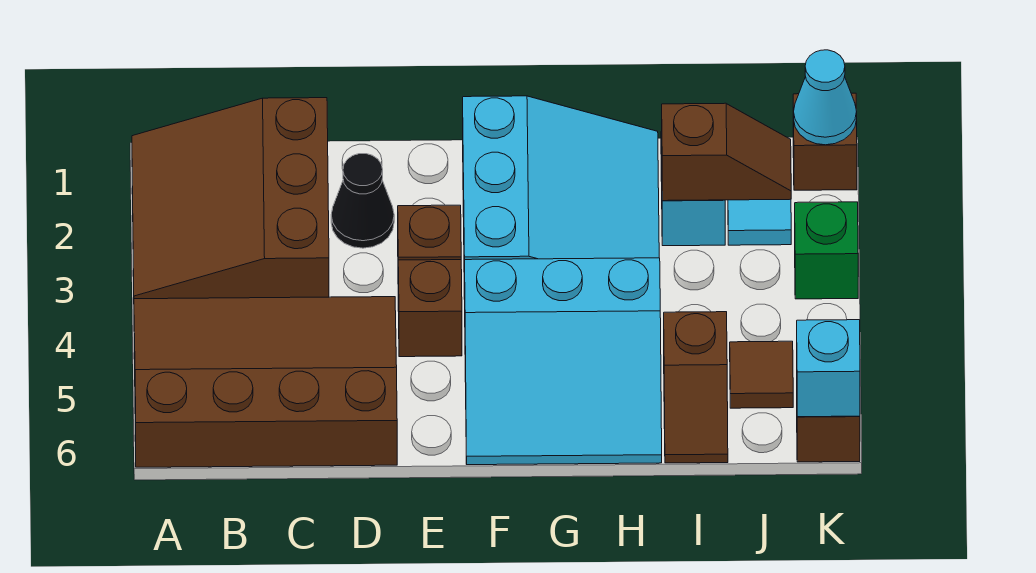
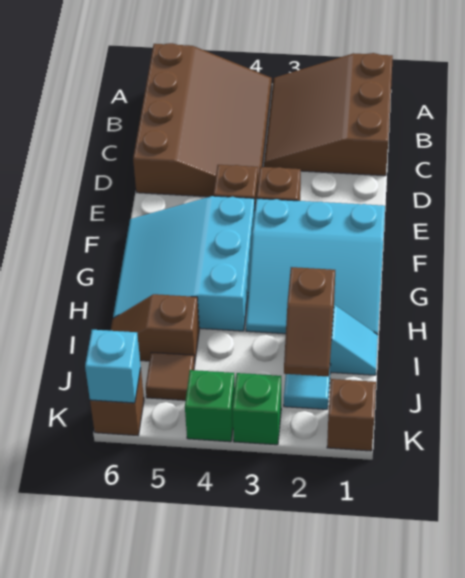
brown 3x3 slope [132,98,329,299] -> brown 3x3 slope turned to [264,53,393,176]
black 1x1 cone [331,154,394,248] -> none
cyan 1x1 cone [793,50,857,145] -> none
none -> green 1x1 brick [185,370,235,442]

